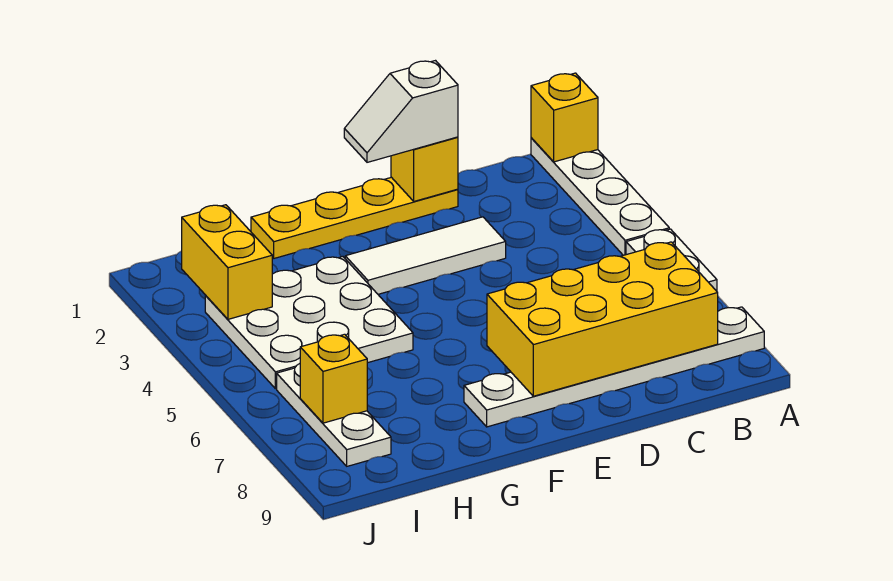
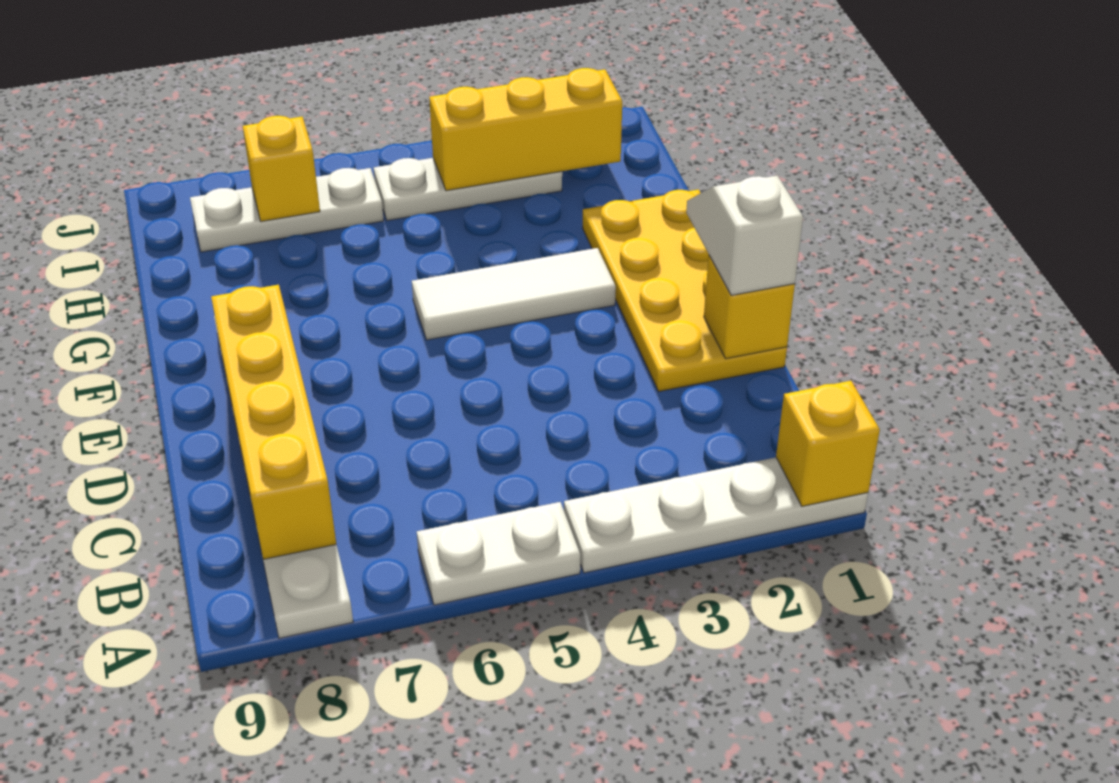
yellow 2x4 brick [487,242,718,396] -> yellow 1x4 brick [211,285,336,559]
yellow 1x4 plate [251,177,458,258] -> yellow 2x4 plate [583,189,787,391]
white 1x3 tile [345,217,506,294] -> white 1x3 tile turned to [412,248,616,340]
white 3x3 plate [205,257,413,389] -> white 1x3 plate [374,158,562,221]
yellow 1x2 brick [182,205,272,319] -> yellow 1x3 brick [429,68,622,191]

